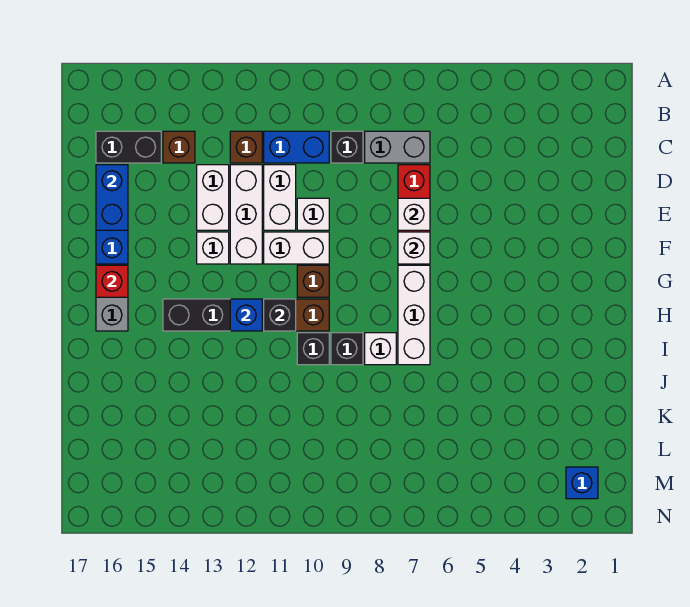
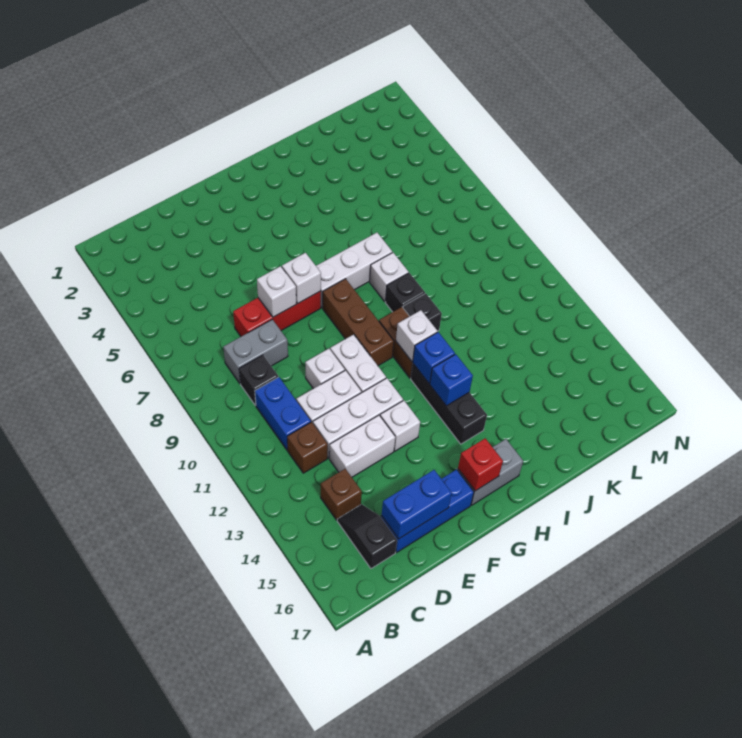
grey 1x2 brick [365,131,430,163] -> grey 1x2 brick turned to [223,319,288,383]
black 1x2 brick [96,131,161,163] -> black 1x2 slope [337,504,397,569]
brown 1x1 brick [297,265,329,297] -> brown 1x3 brick [323,279,394,366]
black 1x1 brick [264,299,296,331] -> white 1x1 brick [396,310,437,361]
blue 1x1 brick [566,467,598,499] -> blue 1x1 brick moved to [430,354,473,406]

